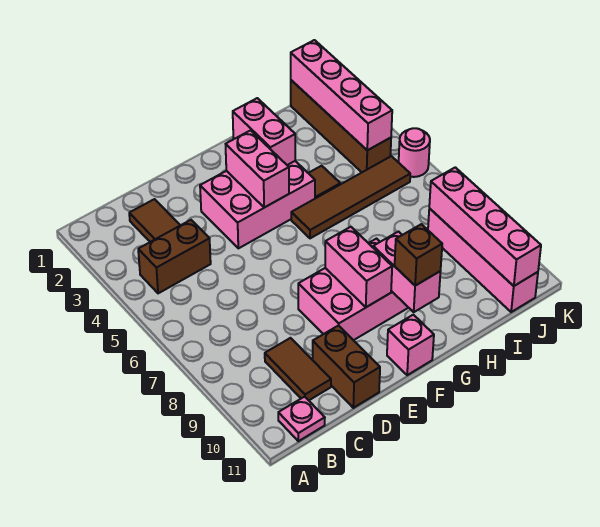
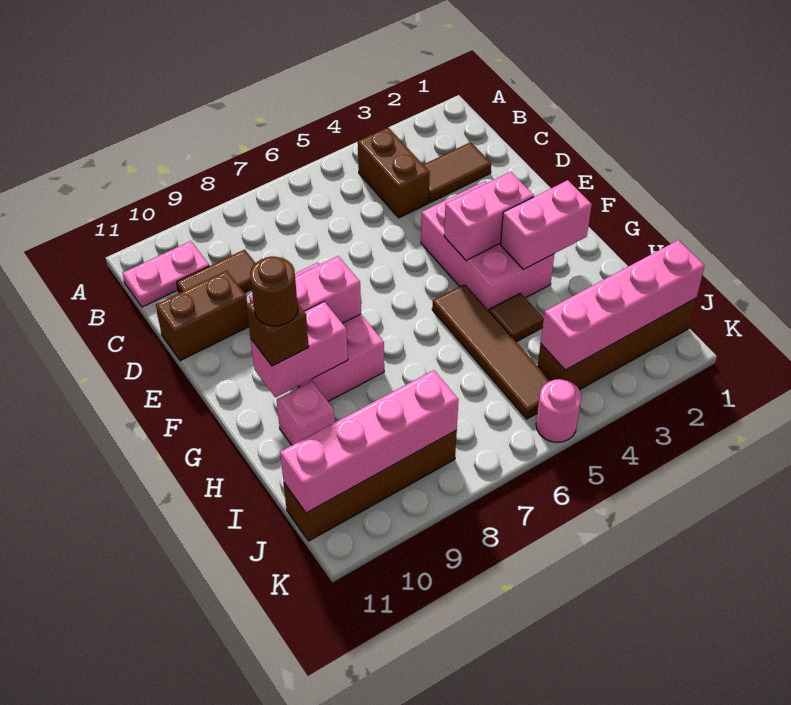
pink 1x1 plate [278,397,325,441] -> pink 1x2 plate [123,241,209,307]
pink 1x1 brick [387,315,434,375] -> pink 1x1 brick moved to [277,381,335,445]
none -> brown 1x1 round brick [250,256,298,326]
pink 1x4 brick [428,208,538,312] -> brown 1x4 brick [284,430,457,541]

